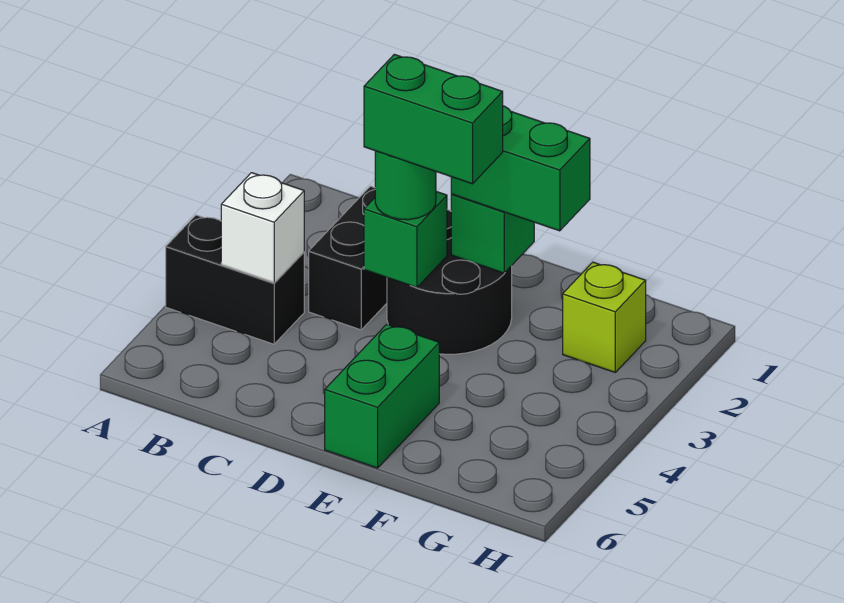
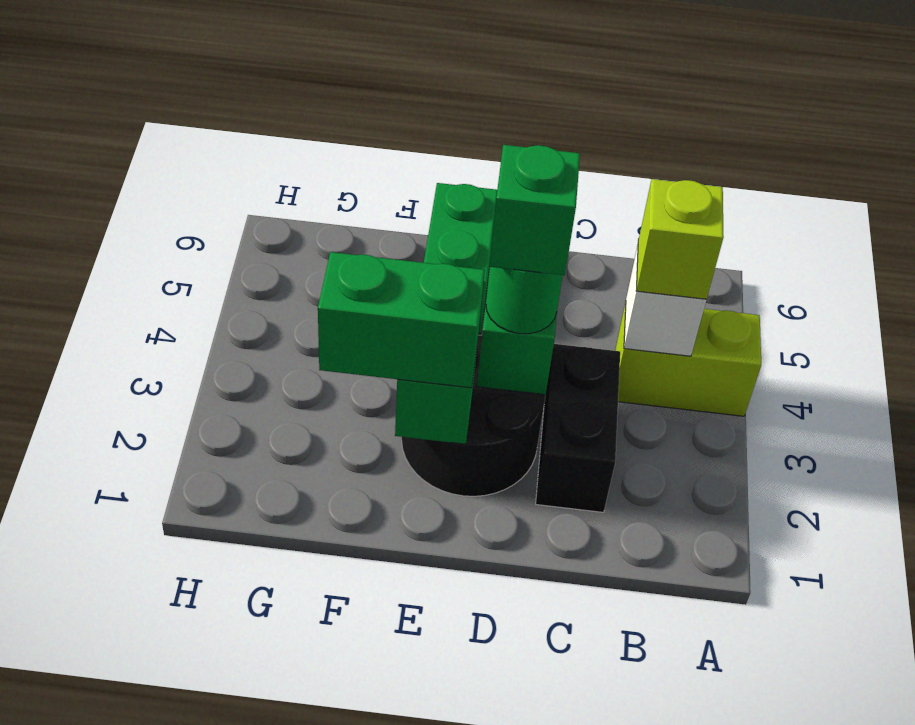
black 1x2 brick [166,215,304,344] -> lime 1x2 brick [615,302,761,416]
green 1x2 brick [364,54,503,184] -> green 1x1 brick [489,145,580,275]
lime 1x1 brick [563,262,646,372] -> lime 1x1 brick moved to [636,179,724,299]

